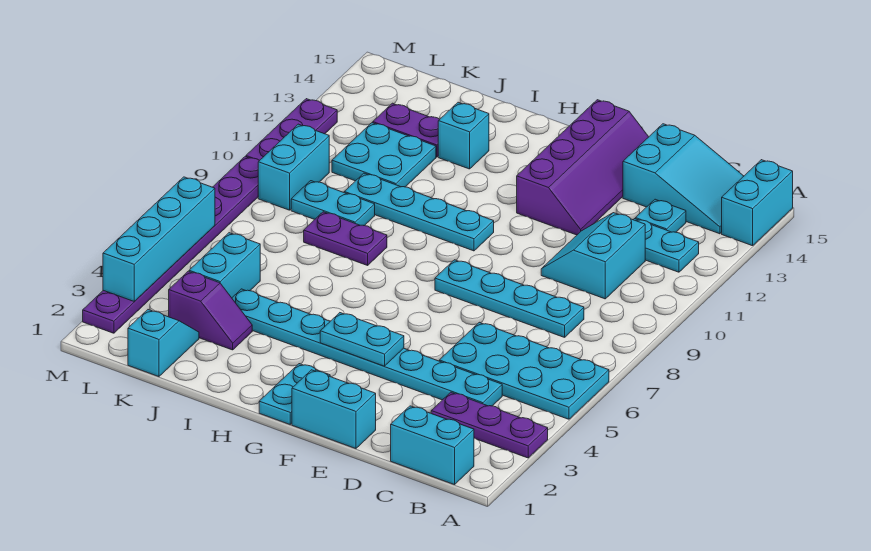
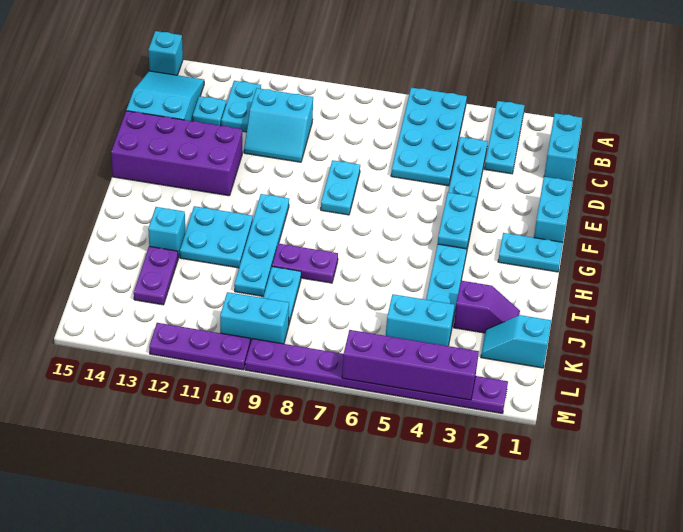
purple 1x3 plate [431,392,548,458] -> cyan 1x3 plate [484,101,525,174]
cyan 1x2 brick [722,160,793,246] -> cyan 1x1 brick [148,31,183,75]
cyan 1x4 plate [435,260,584,337] -> cyan 1x2 plate [321,160,360,215]
purple 2x4 slope [517,100,648,235] -> purple 2x4 brick [111,111,242,196]
purple 1x2 plate [304,212,387,265] -> purple 1x2 plate turned to [272,243,338,283]
purple 1x2 slope [169,271,252,350] -> purple 1x2 slope turned to [454,281,520,333]
cyan 2x2 plate [332,123,436,187] -> cyan 2x2 plate moved to [180,206,253,268]
cyan 1x4 brick [103,177,215,301] -> purple 1x4 brick [342,330,479,400]

